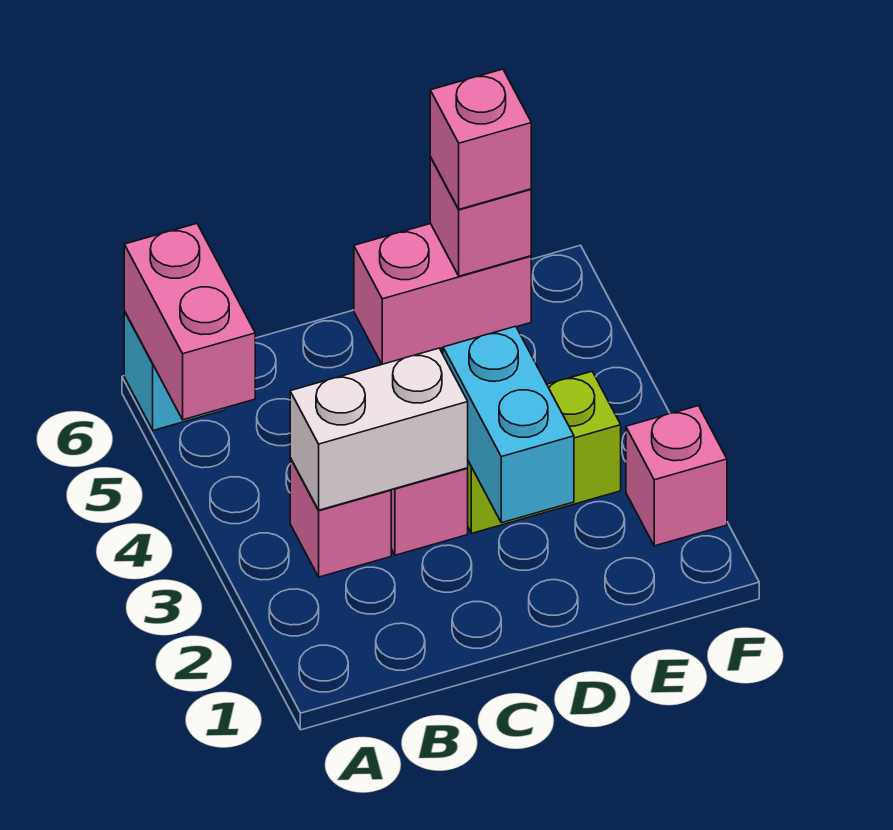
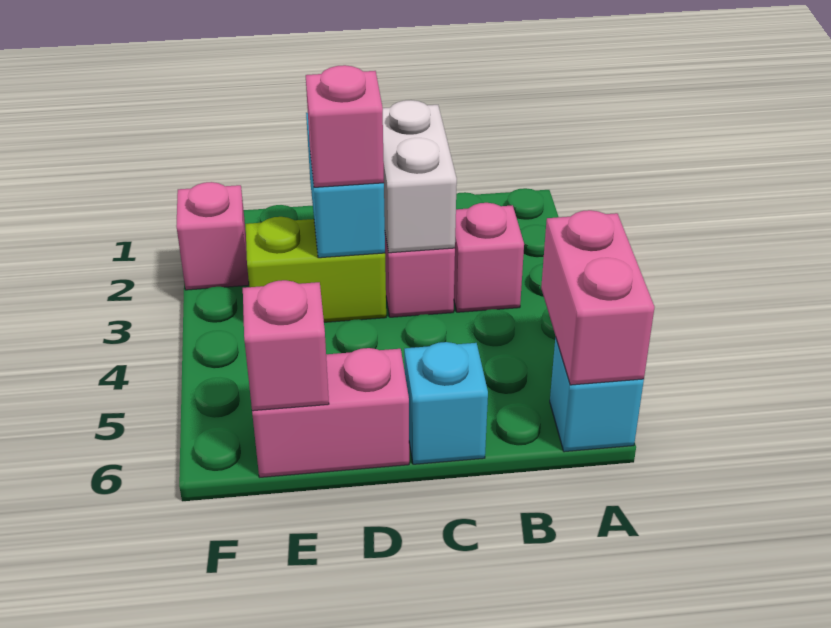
white 1x2 brick [290,348,468,510] -> white 1x2 brick turned to [383,100,457,253]
none -> cyan 1x1 brick [404,342,488,464]
pink 1x1 brick [430,69,531,209] -> pink 1x1 brick moved to [306,65,384,187]

